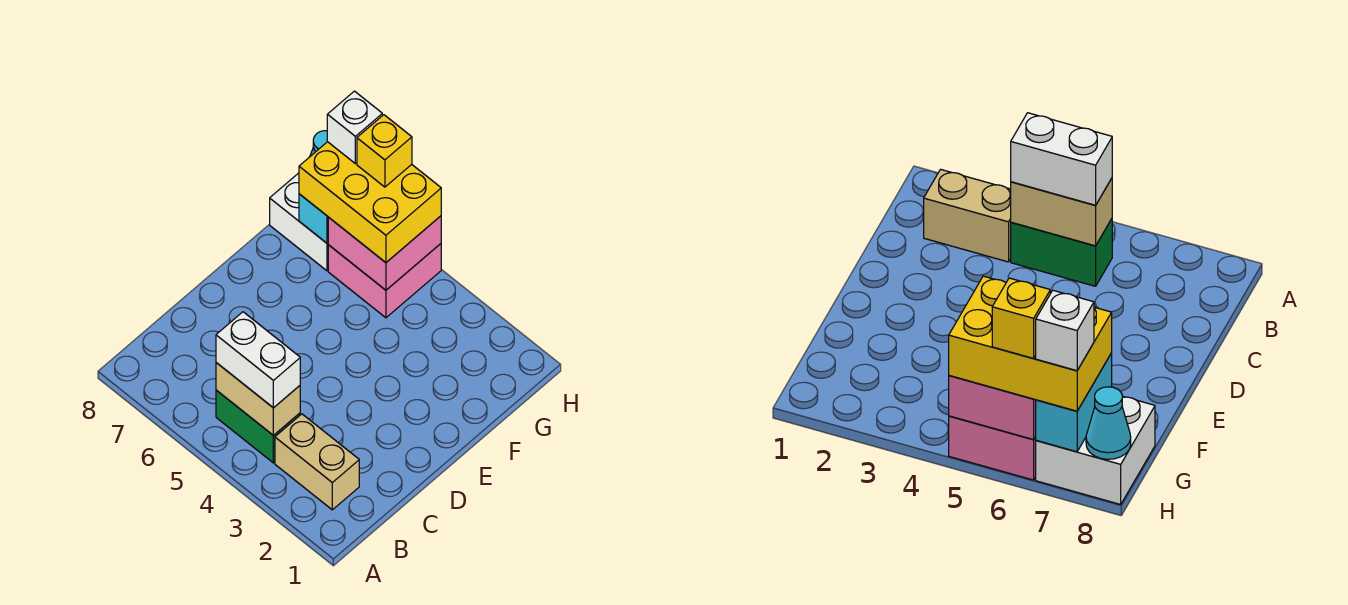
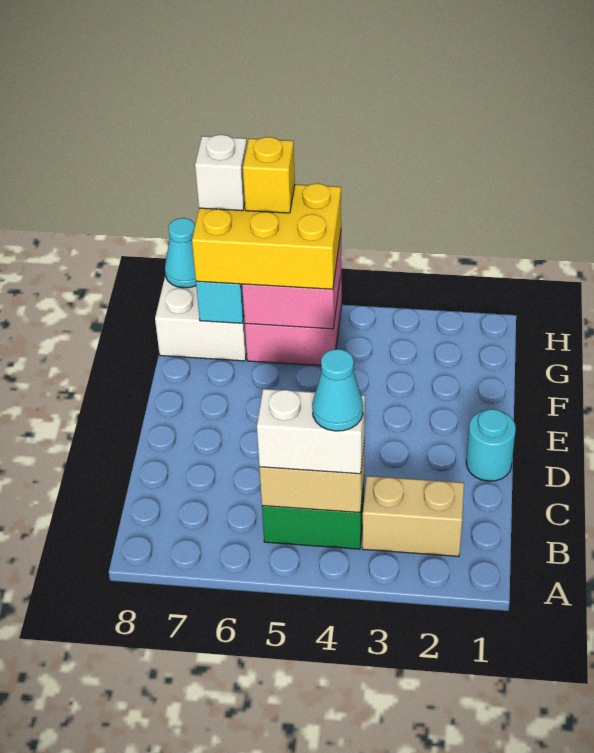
none -> cyan 1x1 cone [312,349,363,431]
none -> cyan 1x1 round brick [466,409,516,481]

